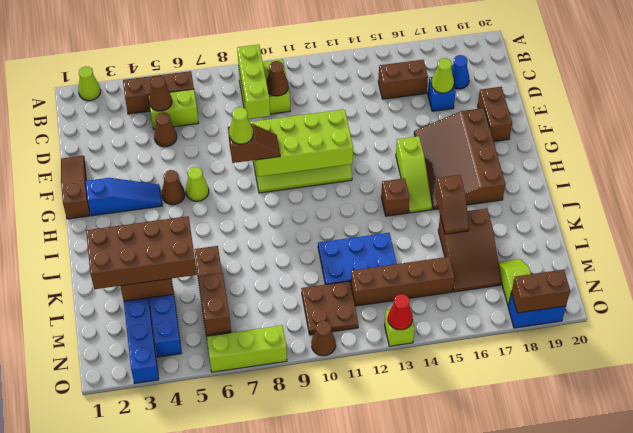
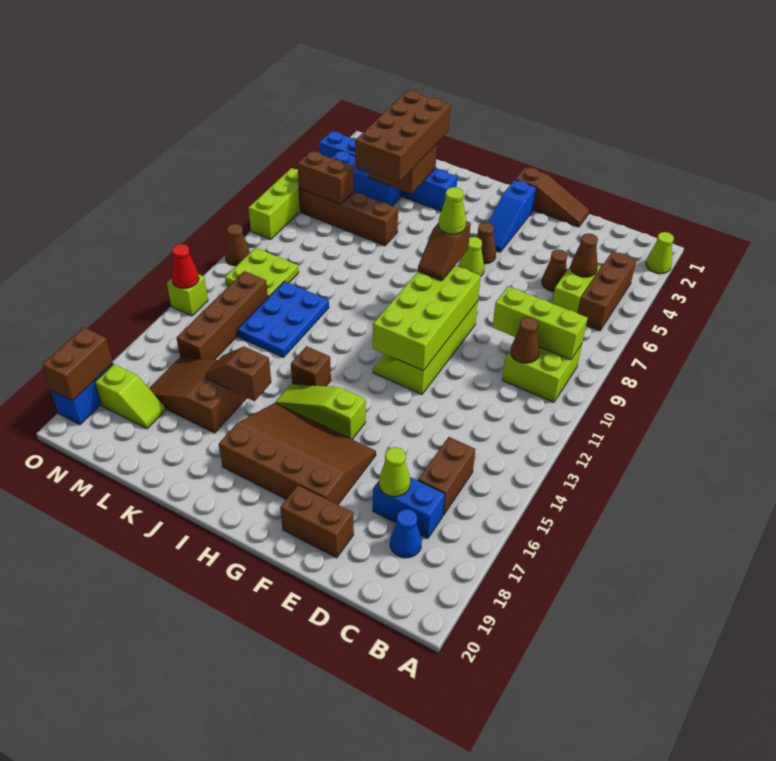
blue 1x1 brick [428,77,456,111] -> blue 1x2 brick [373,477,445,538]
brown 2x2 plate [301,281,358,335] -> lime 2x2 plate [225,248,299,297]

